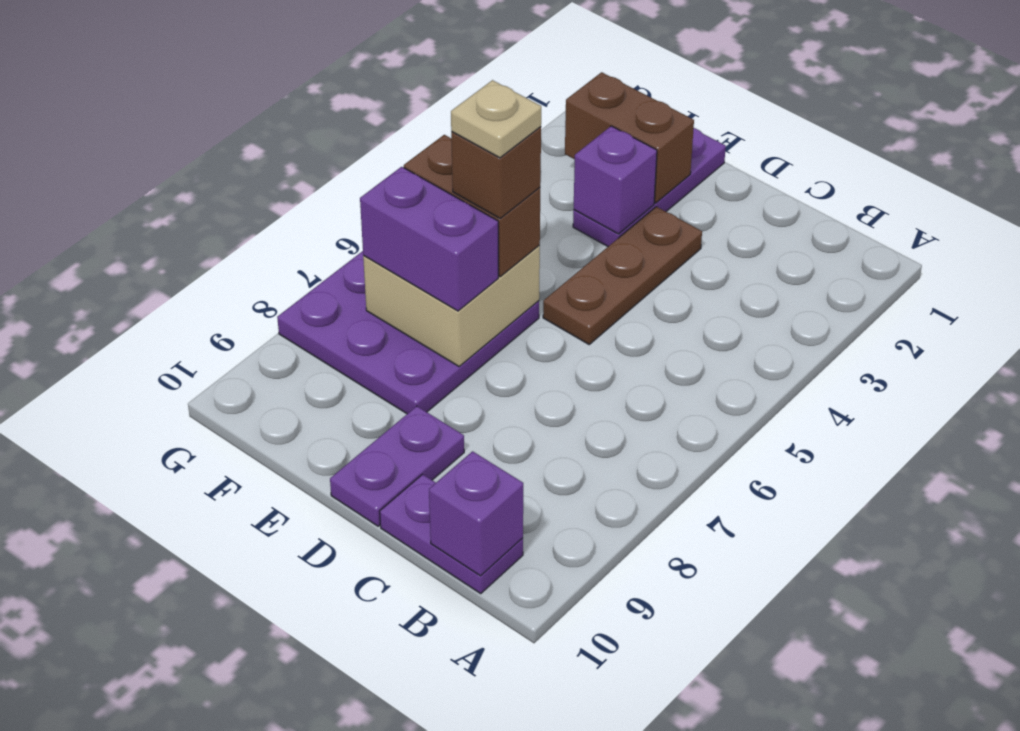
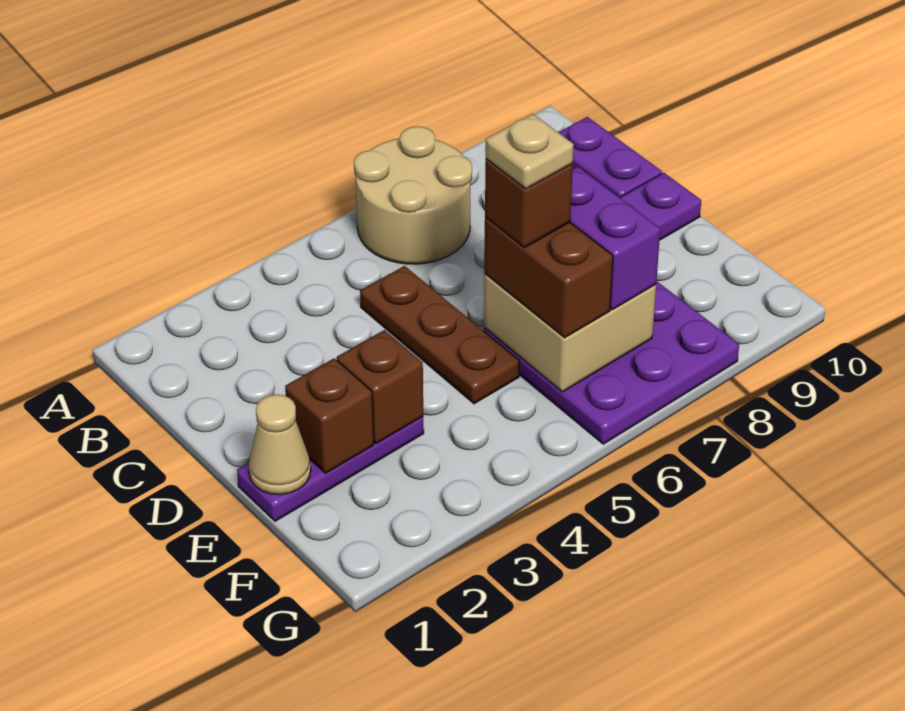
none -> tan 2x2 round brick [354,126,472,264]
purple 1x1 brick [429,451,523,576] -> none
brown 1x3 plate [543,207,702,344] -> brown 1x3 plate turned to [360,266,519,404]
none -> tan 1x1 cone [249,394,311,495]
brown 1x2 brick [565,72,694,203] -> brown 1x1 brick [285,358,374,473]
purple 1x1 brick [574,126,657,234] -> brown 1x1 brick [337,330,423,443]

